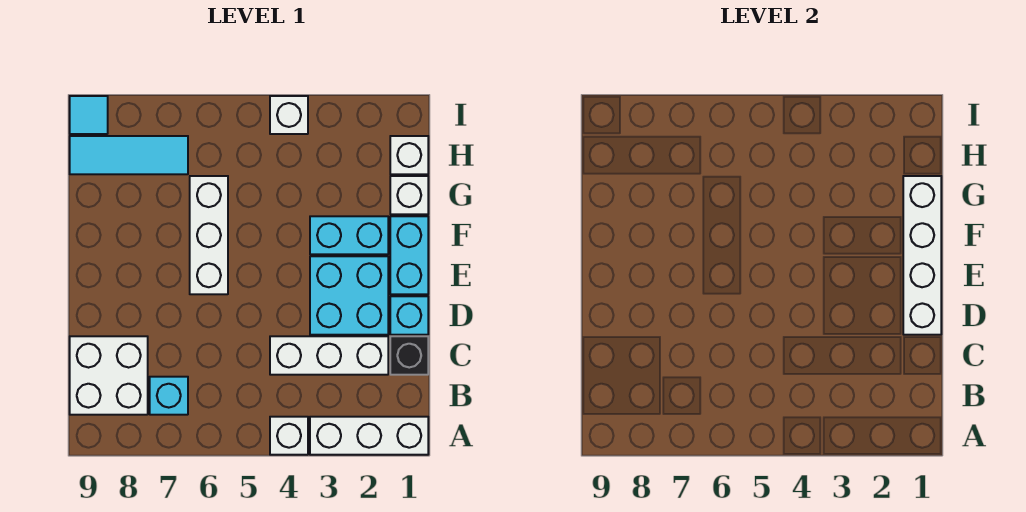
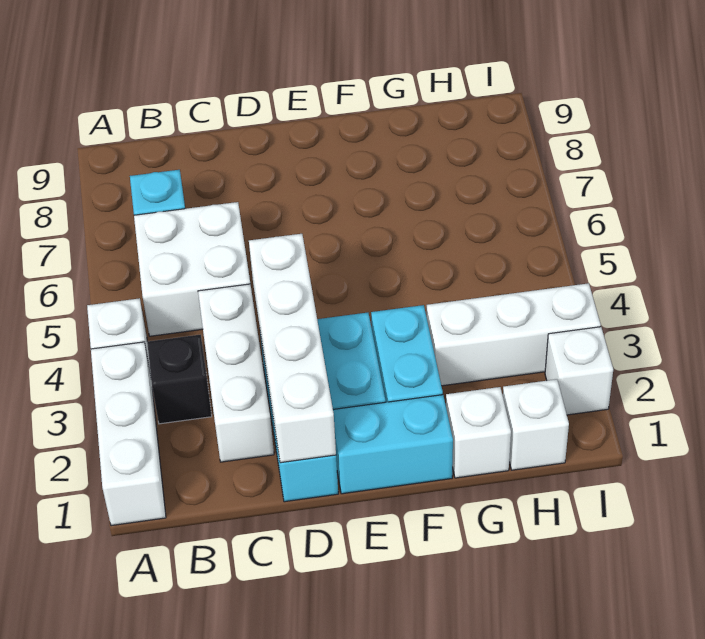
white 2x2 brick [70,336,148,415] -> white 2x2 brick moved to [134,202,250,336]
black 1x1 brick [390,336,428,375] -> black 1x1 brick moved to [147,335,212,424]
white 1x4 brick [903,176,941,335] -> white 1x4 brick turned to [249,234,336,463]
white 1x3 brick [190,176,228,294] -> white 1x3 brick moved to [427,283,601,386]
cyan 1x3 tile [70,136,188,174] -> none
white 1x1 brick [270,96,308,134] -> white 1x1 brick moved to [545,327,613,415]
cyan 1x1 tile [70,96,108,134] -> none

